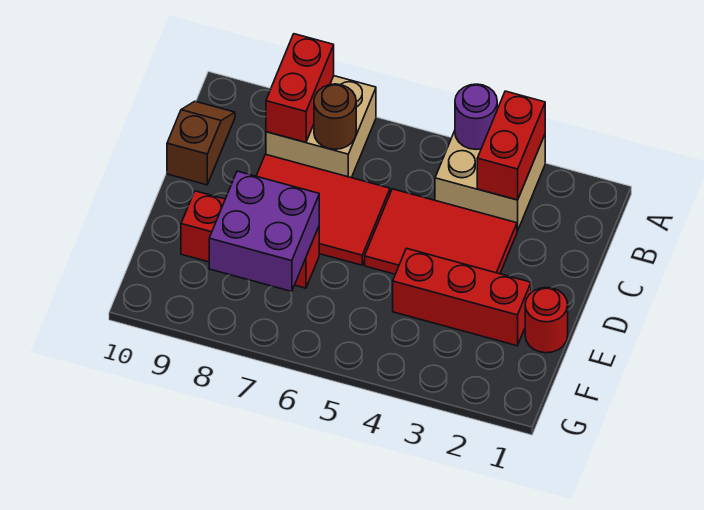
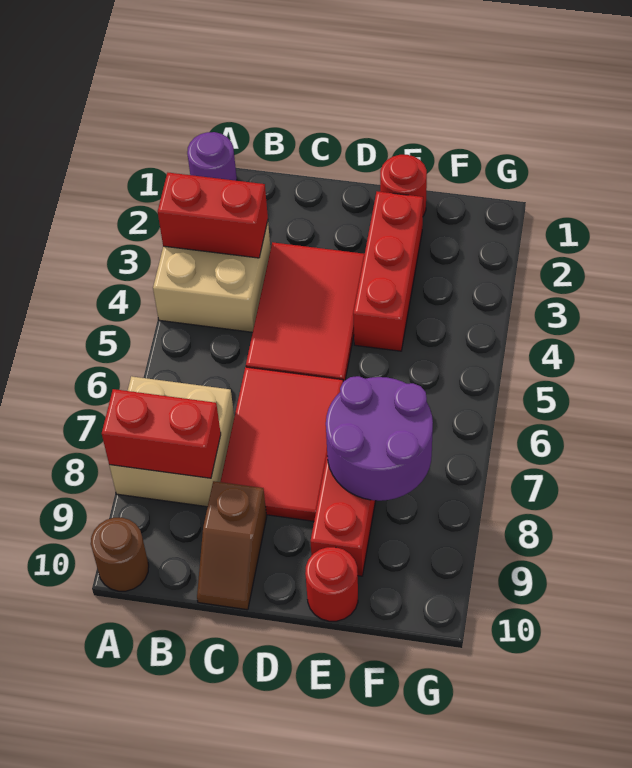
purple 1x1 round brick [455,84,497,149] -> purple 1x1 round brick moved to [187,132,237,181]
brown 1x1 round brick [314,84,356,149] -> brown 1x1 round brick moved to [91,518,149,591]
brown 1x2 slope [167,101,235,185] -> brown 1x2 slope turned to [197,481,267,610]
purple 2x2 brick [209,171,319,291] -> purple 2x2 round brick [326,376,433,501]
none -> red 1x1 round brick [305,547,358,621]

